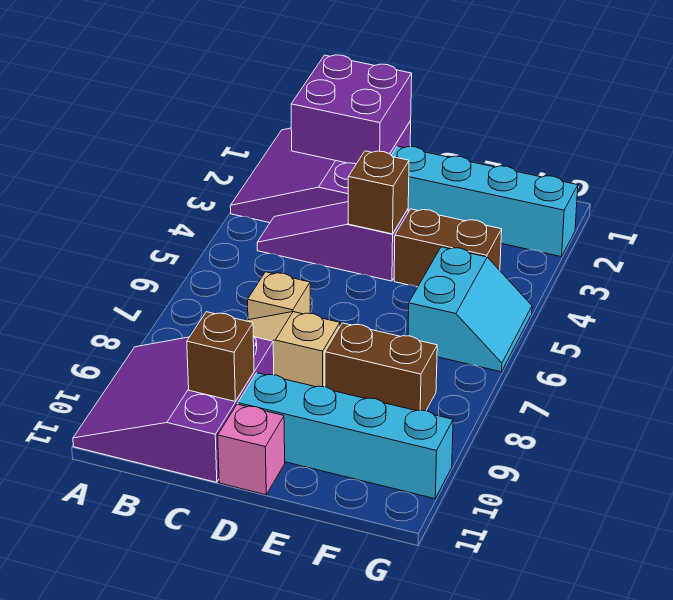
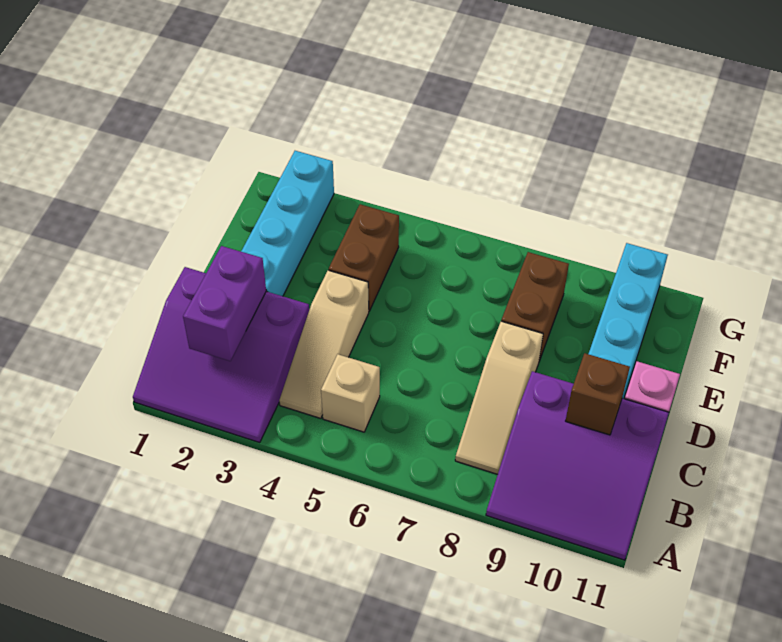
purple 2x2 brick [291,55,412,164] -> purple 1x2 brick [183,246,266,361]
purple 1x3 slope [257,202,408,281] -> tan 1x3 slope [279,270,369,418]
tan 1x1 brick [248,272,310,320] -> tan 1x1 brick moved to [321,354,380,432]
brown 1x1 brick [348,151,409,234] -> none
cyan 2x2 slope [408,247,532,372] -> none

